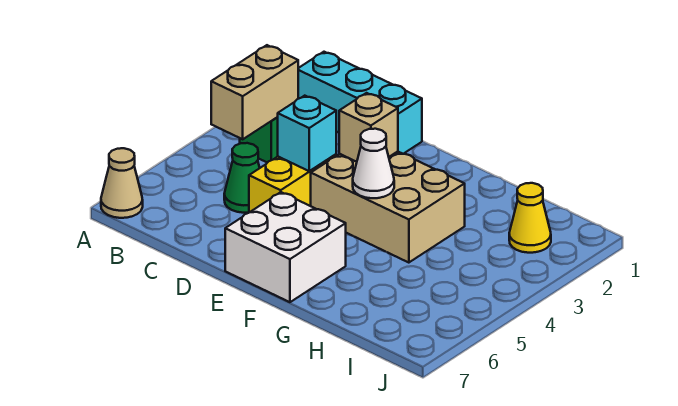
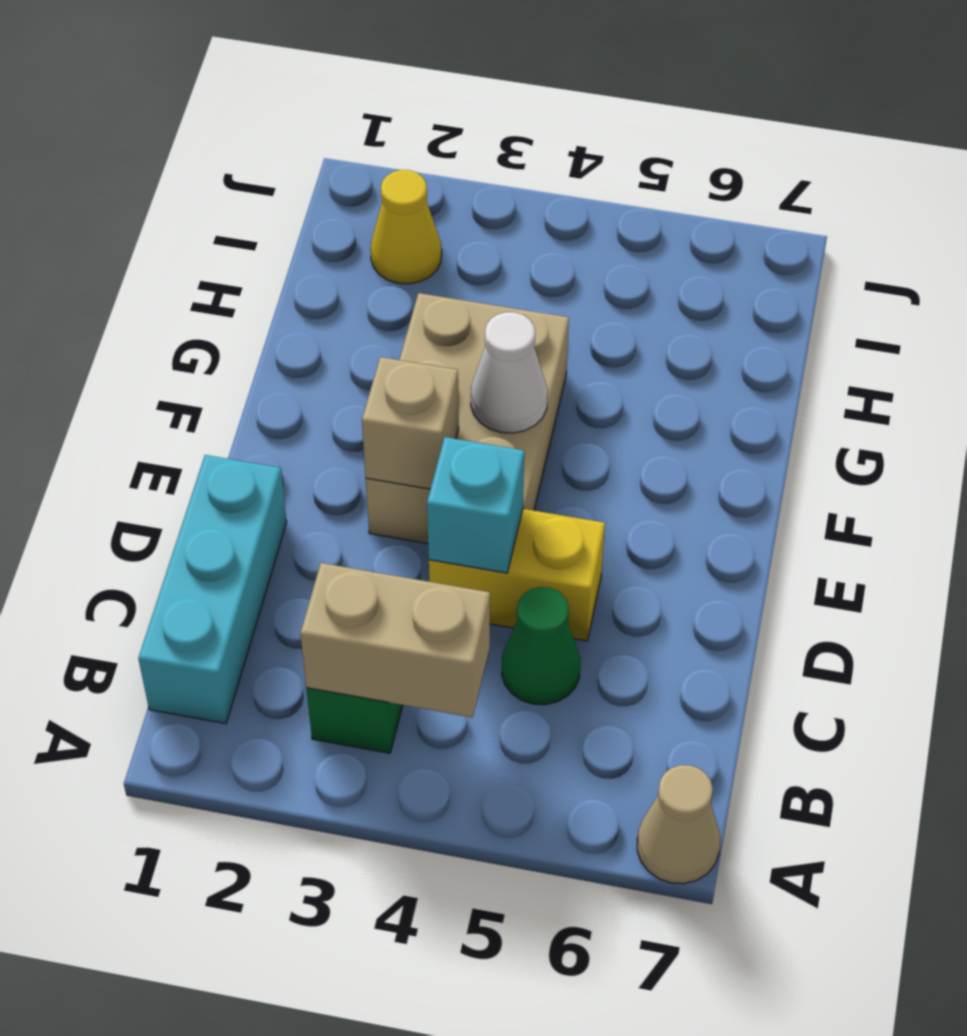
white 2x2 brick [225,192,346,302] -> none

